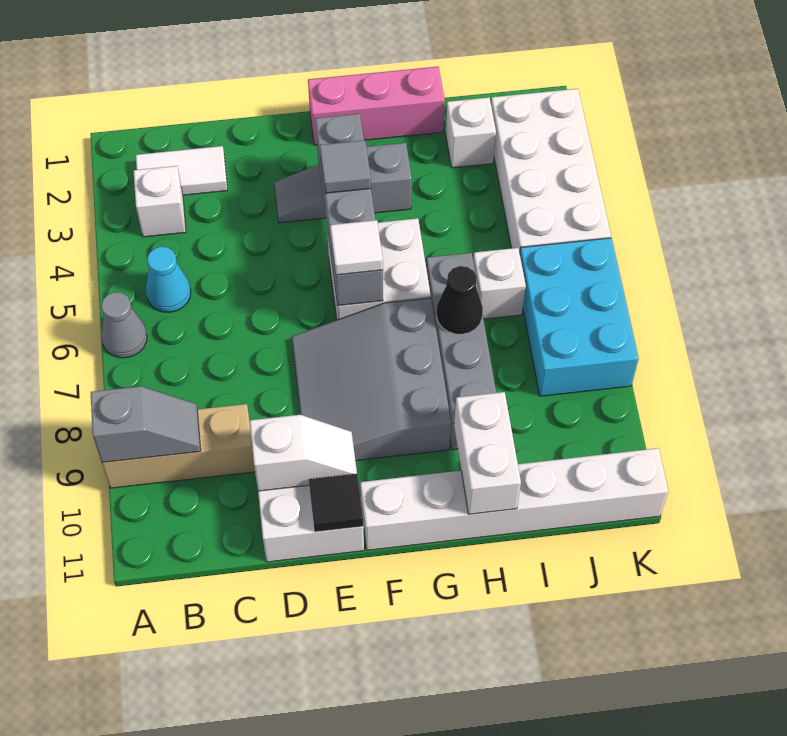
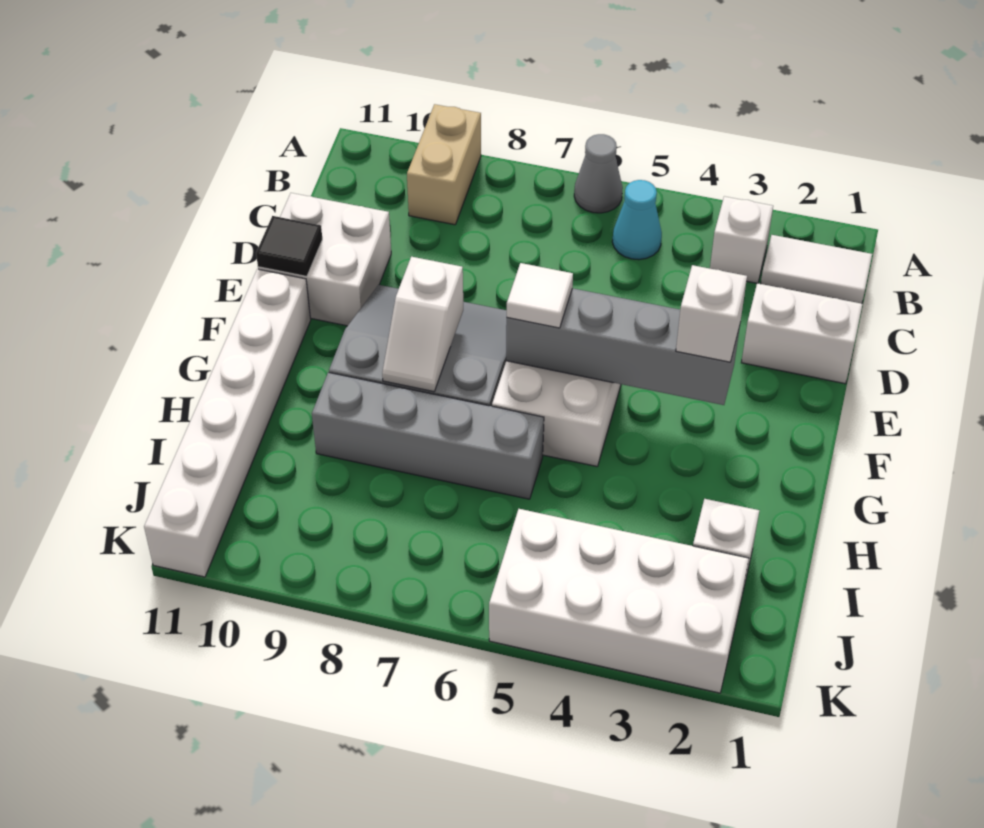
tan 1x3 brick [102,404,255,488] -> tan 1x2 brick [407,104,481,225]
grey 1x2 slope [91,386,201,462] -> none
white 1x2 tile [136,146,228,195] -> white 1x2 tile turned to [761,235,872,304]
white 1x2 slope [250,415,357,491] -> white 1x2 slope moved to [382,257,463,392]
grey 1x3 slope [274,143,412,223] -> none
pink 1x3 brick [308,67,445,145] -> none
grey 1x1 tile [320,140,371,193] -> none
black 1x1 cone [437,266,483,334] -> none
white 1x2 brick [454,392,521,514] -> white 1x2 brick moved to [741,283,862,384]
white 1x1 brick [473,248,526,319] -> white 1x1 brick moved to [676,265,747,362]
cyan 2x3 brick [520,238,639,396] -> none

